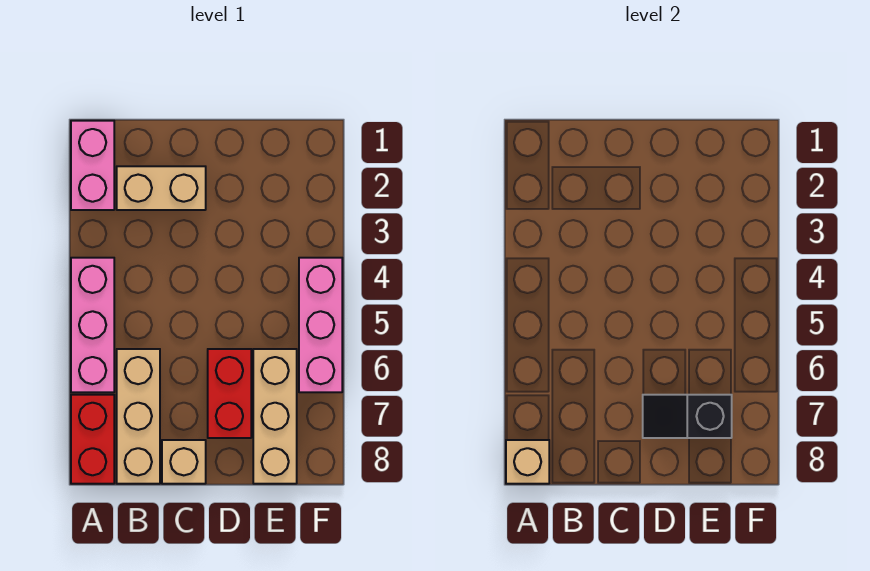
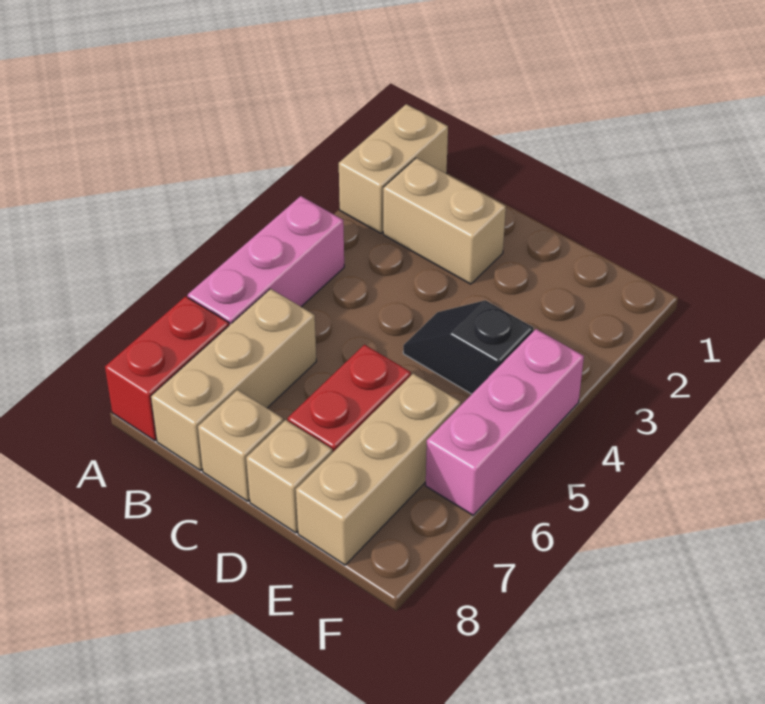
pink 1x2 brick [71,121,114,210] -> tan 1x2 brick [339,104,448,233]
tan 1x1 brick [506,440,549,484] -> tan 1x1 brick moved to [246,420,333,533]
black 1x2 slope [643,395,732,438] -> black 1x2 slope moved to [403,300,533,394]

